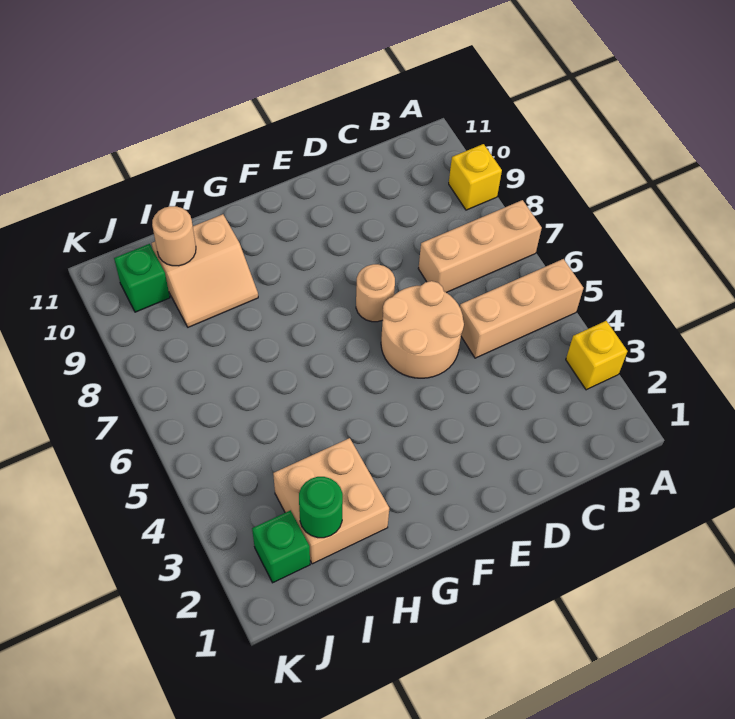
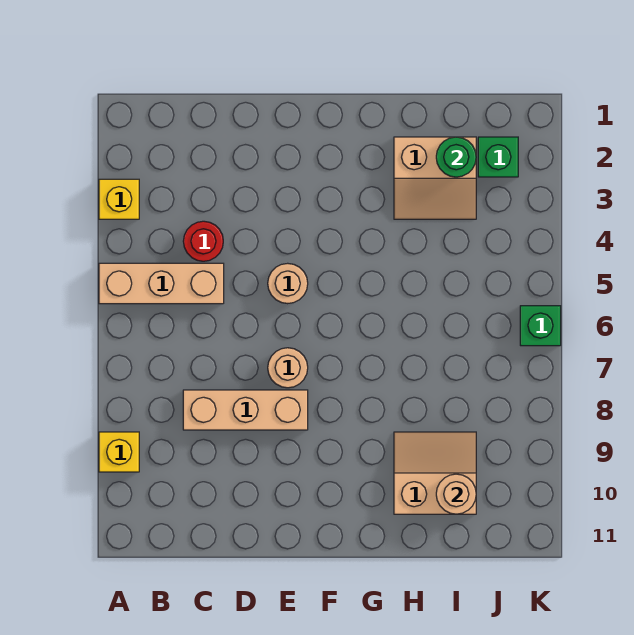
tan 1x3 brick [418,200,542,293] -> tan 1x3 brick moved to [183,390,308,430]
none -> red 1x1 round brick [183,221,223,261]
tan 2x2 round brick [381,281,464,378] -> tan 1x1 round brick [268,263,308,304]
tan 2x2 brick [273,438,389,564] -> tan 2x2 slope [394,137,476,219]
green 1x1 brick [114,244,170,312] -> green 1x1 brick moved to [520,306,561,346]

